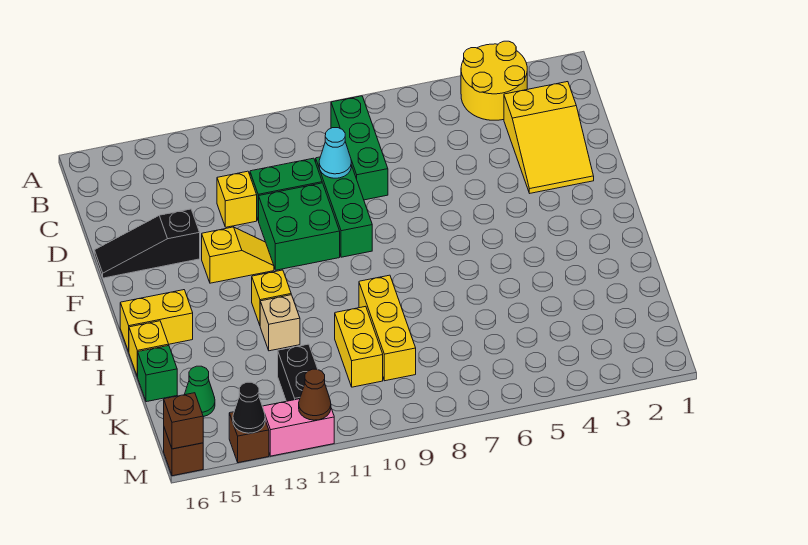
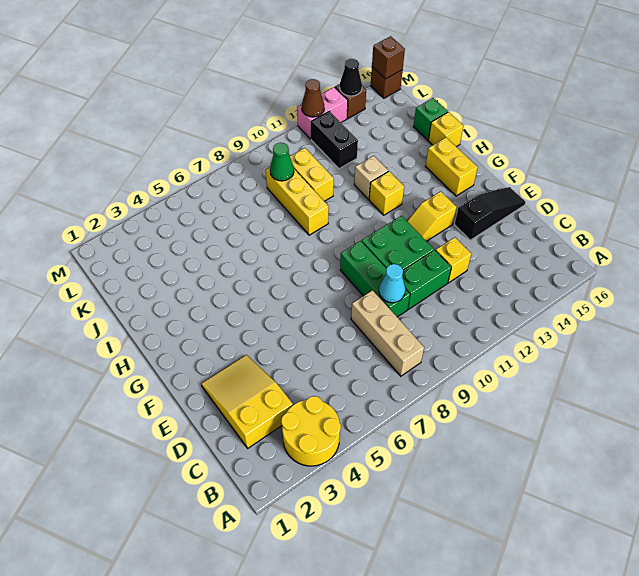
green 1x3 brick [331,96,388,200] -> tan 1x3 brick [351,290,424,376]
yellow 1x2 brick [120,290,193,352] -> yellow 1x2 brick turned to [425,138,478,196]
green 1x1 cone [185,366,215,417] -> green 1x1 cone moved to [270,143,294,181]

